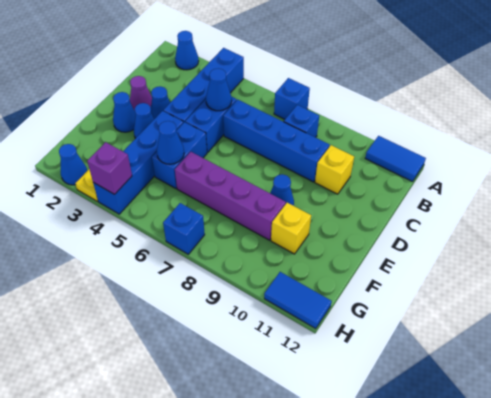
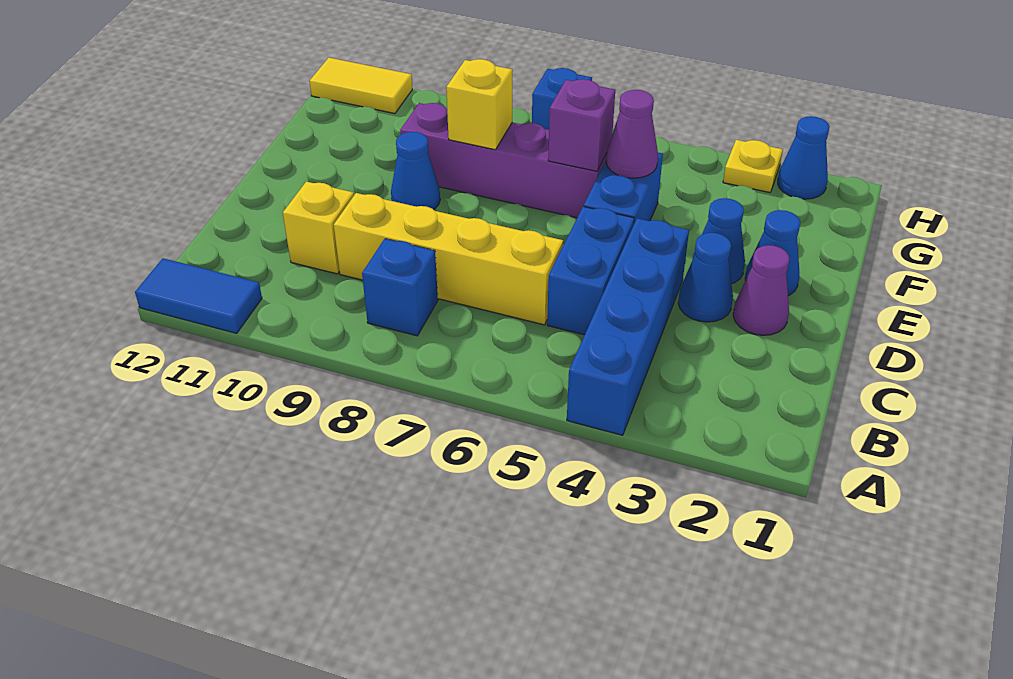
blue 1x1 cone [175,31,199,70] -> none
blue 1x1 brick [274,78,310,119] -> none
blue 1x1 cone [206,68,232,111] -> none
blue 1x4 brick [223,99,330,182] -> yellow 1x4 brick [334,193,563,325]
blue 1x4 brick [93,111,183,214] -> none
blue 1x1 cone [157,121,184,164] -> purple 1x1 cone [606,90,658,178]
yellow 1x1 brick [271,203,311,254] -> yellow 1x1 brick moved to [446,59,512,150]
purple 1x1 brick [87,142,132,194] -> purple 1x1 brick moved to [548,79,615,171]
blue 1x2 tile [264,272,332,329] -> yellow 1x2 tile [310,58,412,114]

